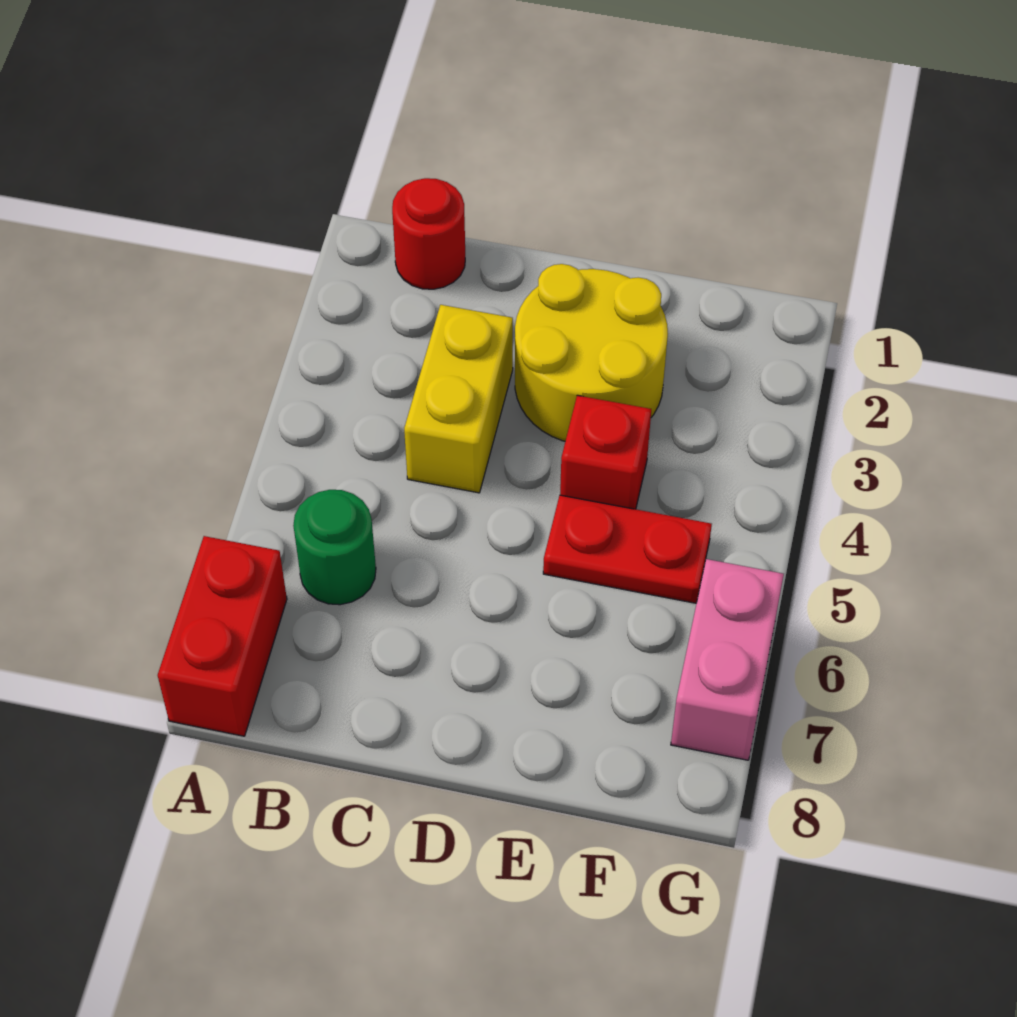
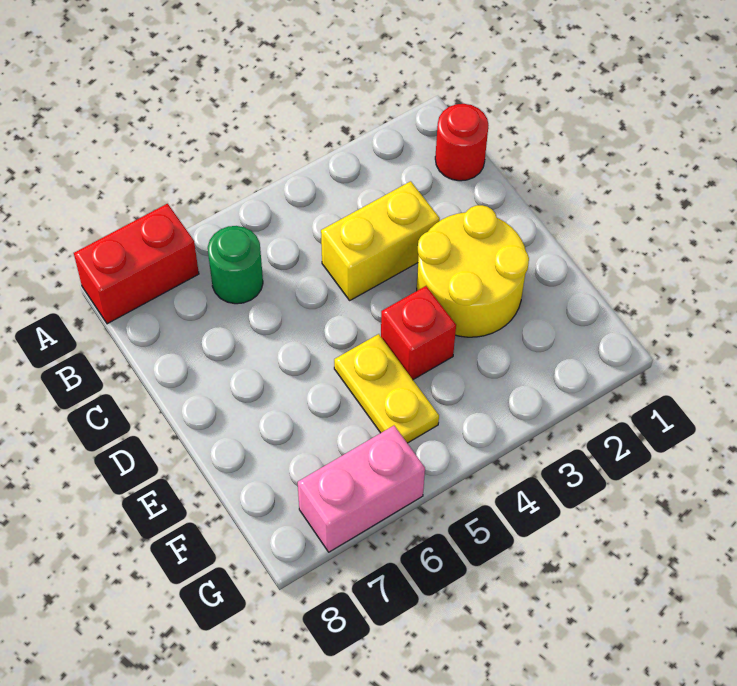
red 1x2 plate [543,495,712,603] -> yellow 1x2 plate [334,334,439,443]

